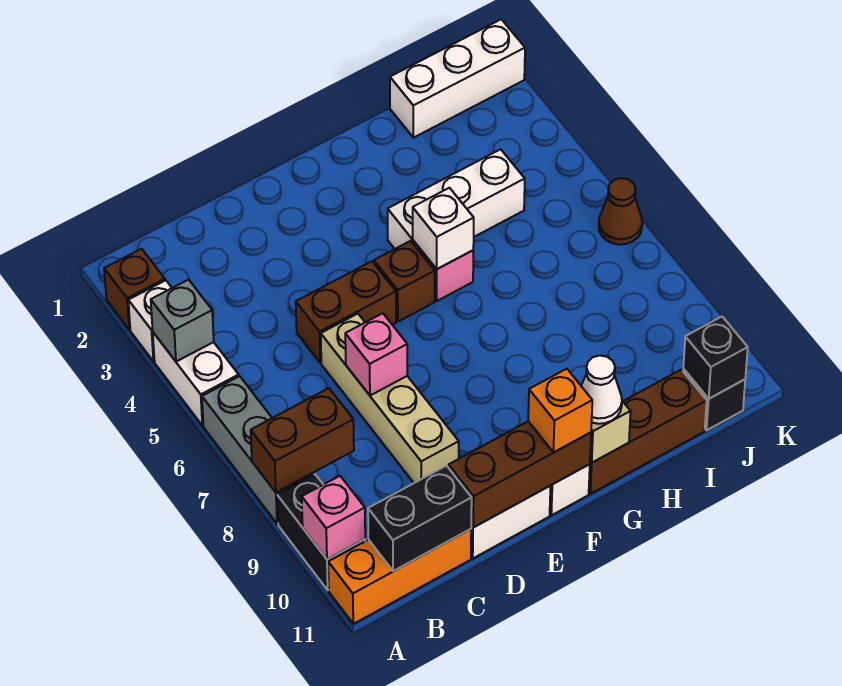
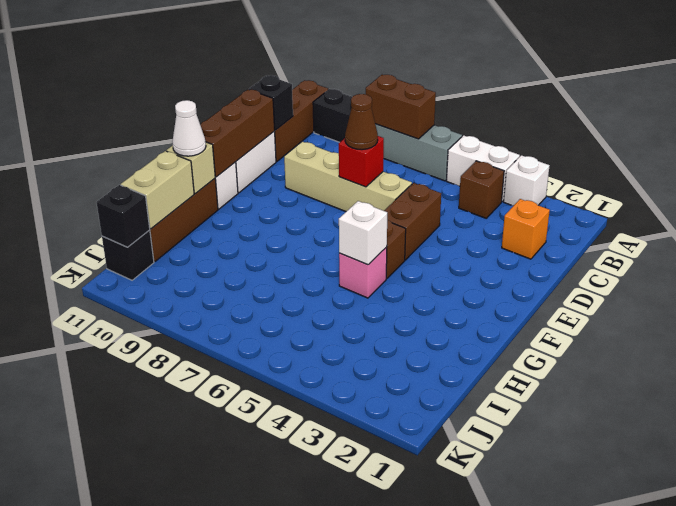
brown 1x1 brick [104,249,165,330] -> brown 1x1 brick moved to [459,161,504,218]
grey 1x1 brick [151,280,214,362] -> none
brown 1x2 brick [251,388,354,493] -> brown 1x2 brick turned to [366,75,436,139]
pink 1x1 brick [302,476,365,559] -> none
orange 1x3 brick [328,529,471,624] -> brown 1x3 brick [275,80,328,162]
black 1x2 brick [368,466,472,571] -> black 1x1 brick [249,75,293,130]
pink 1x1 brick [345,313,407,396] -> red 1x1 brick [339,136,384,187]
orange 1x1 brick [528,369,592,452] -> orange 1x1 brick moved to [502,199,550,259]
white 1x3 brick [388,149,525,249] -> none
none -> tan 1x2 brick [121,151,194,229]
white 1x3 brick [390,19,525,138] -> none
brown 1x1 cone [599,178,642,245] -> brown 1x1 cone moved to [345,94,378,150]

